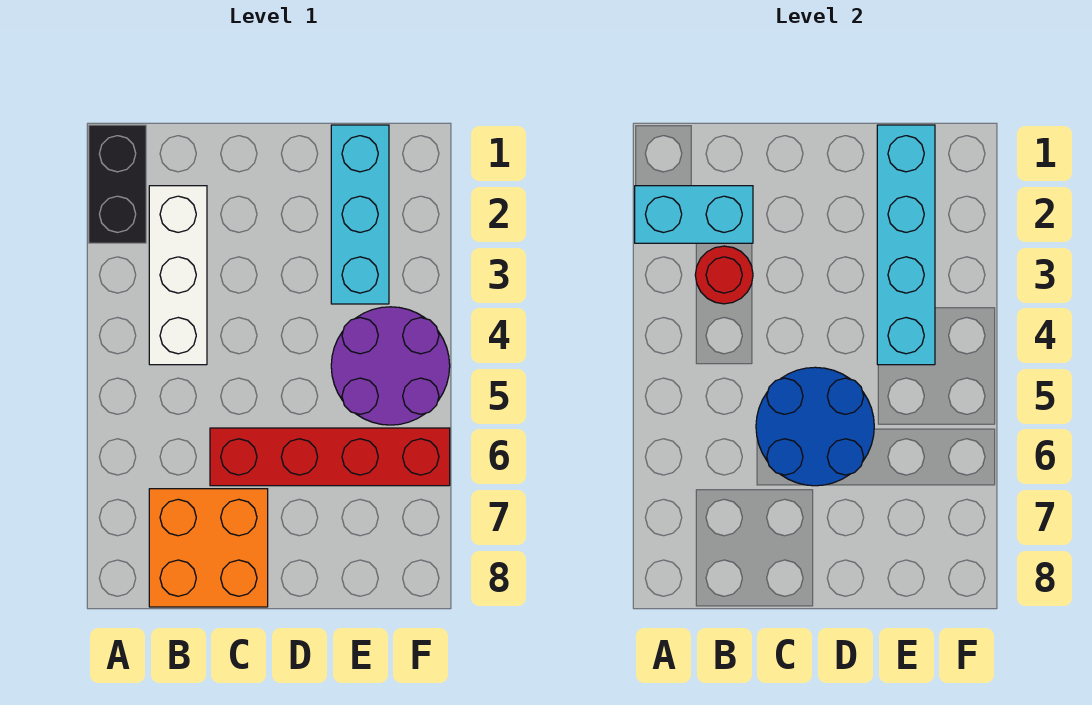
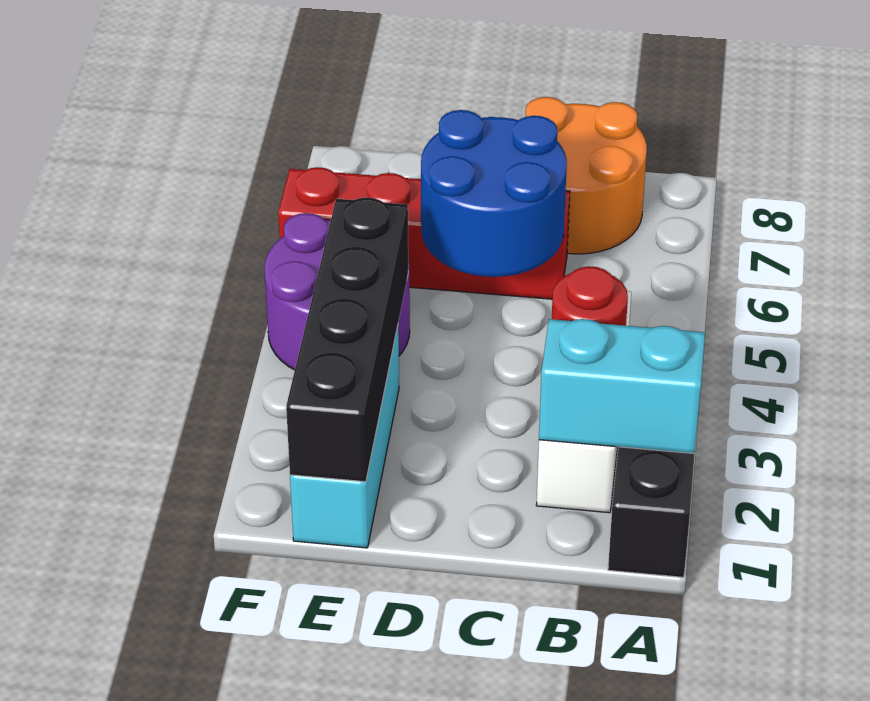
orange 2x2 brick [149,489,268,607] -> orange 2x2 round brick [526,97,647,254]
cyan 1x4 brick [877,125,935,365] -> black 1x4 brick [286,197,408,482]

